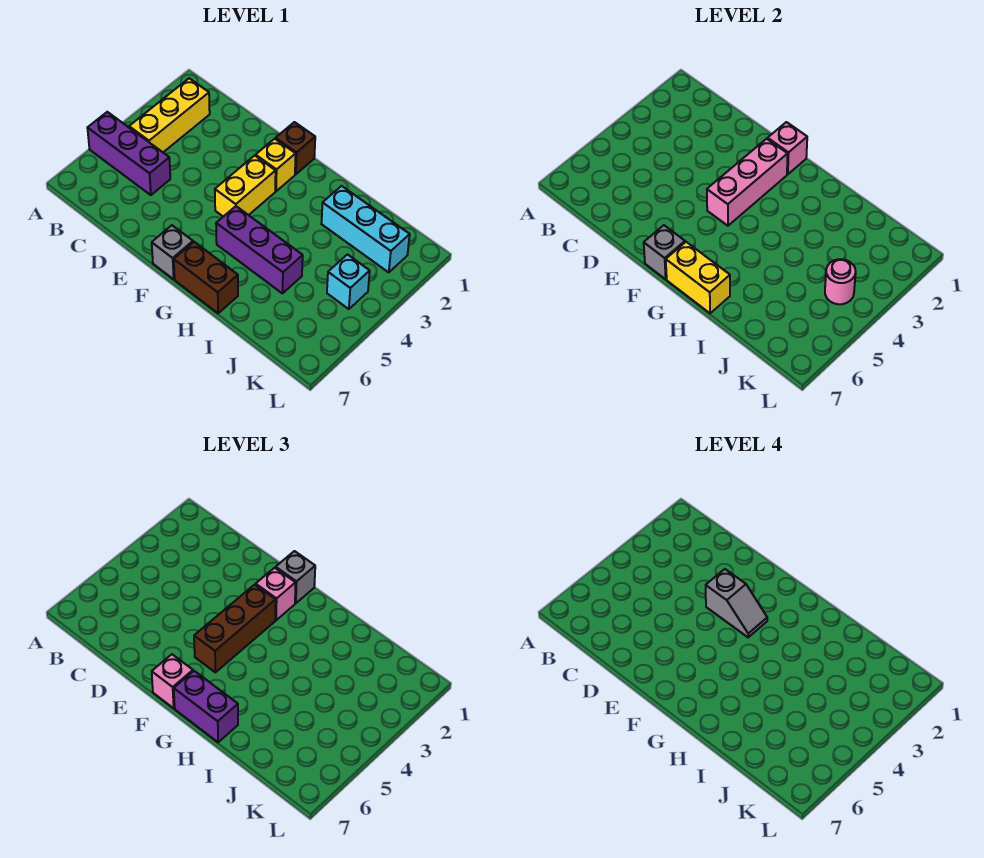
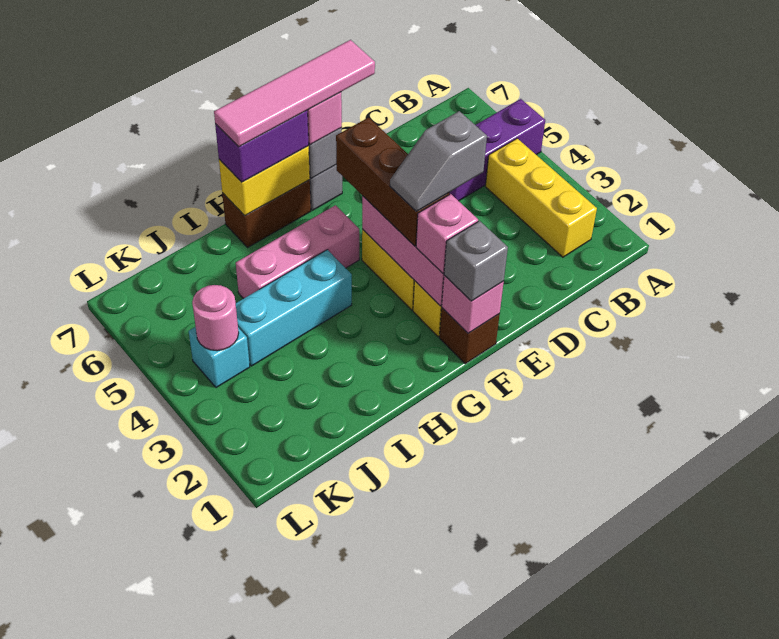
none -> pink 1x4 tile [214,40,375,147]
purple 1x3 brick [216,206,303,293] -> pink 1x3 brick [236,205,359,299]
cyan 1x3 brick [322,186,410,272] -> cyan 1x3 brick moved to [236,250,352,366]

